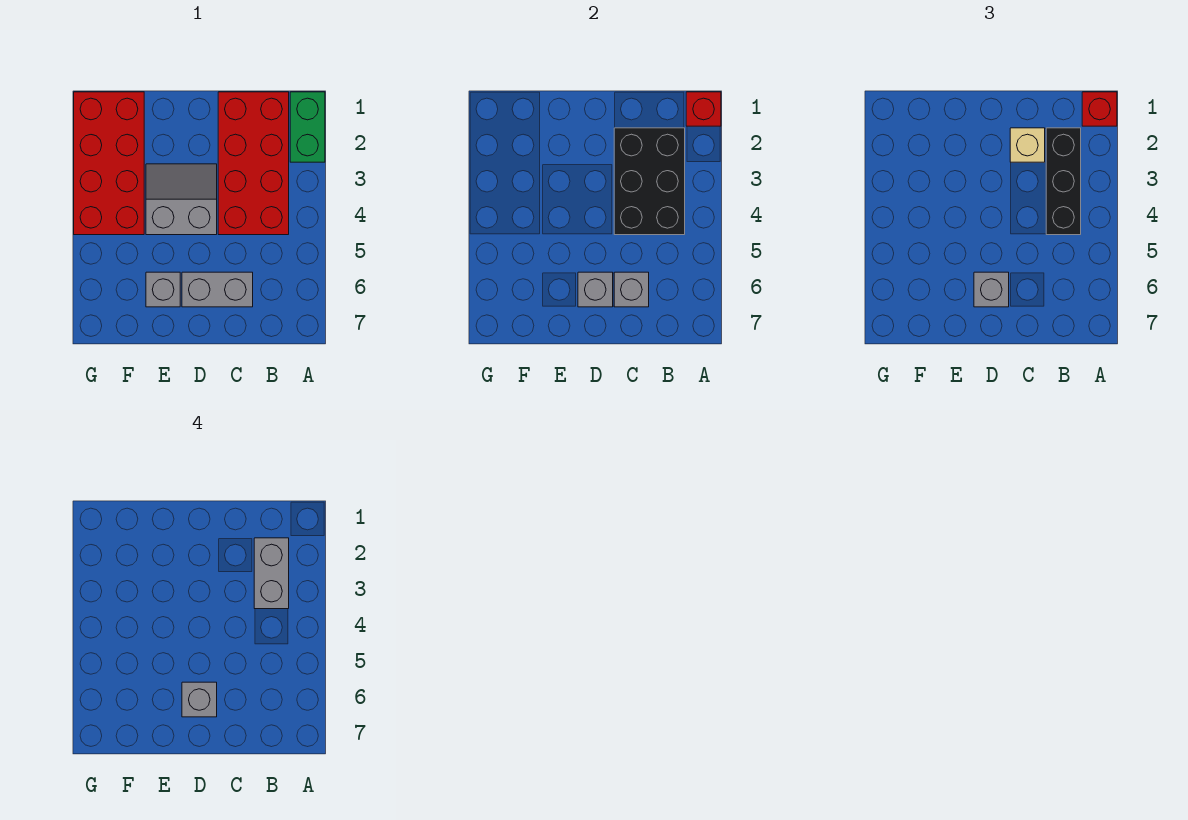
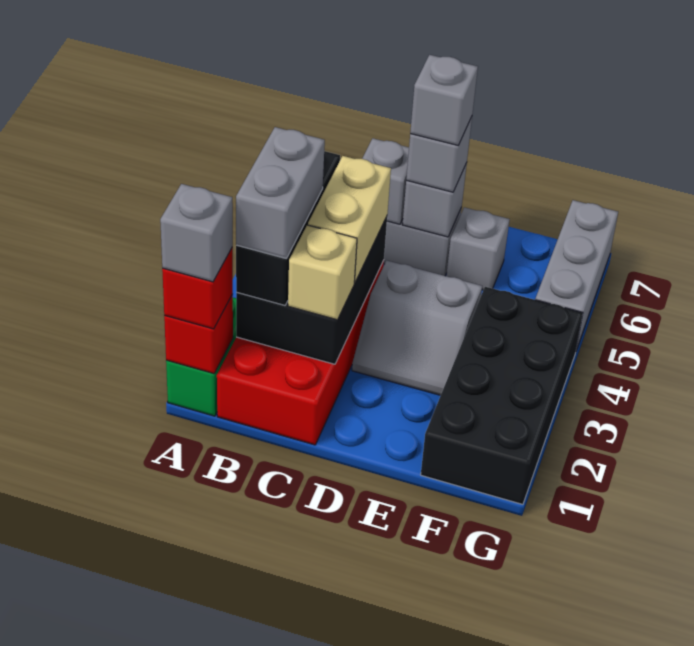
none -> grey 1x1 brick [160,184,233,282]
none -> tan 1x2 brick [308,156,391,283]
red 2x4 brick [74,92,144,235] -> black 2x4 brick [421,287,583,504]
none -> grey 1x3 brick [535,200,618,351]

